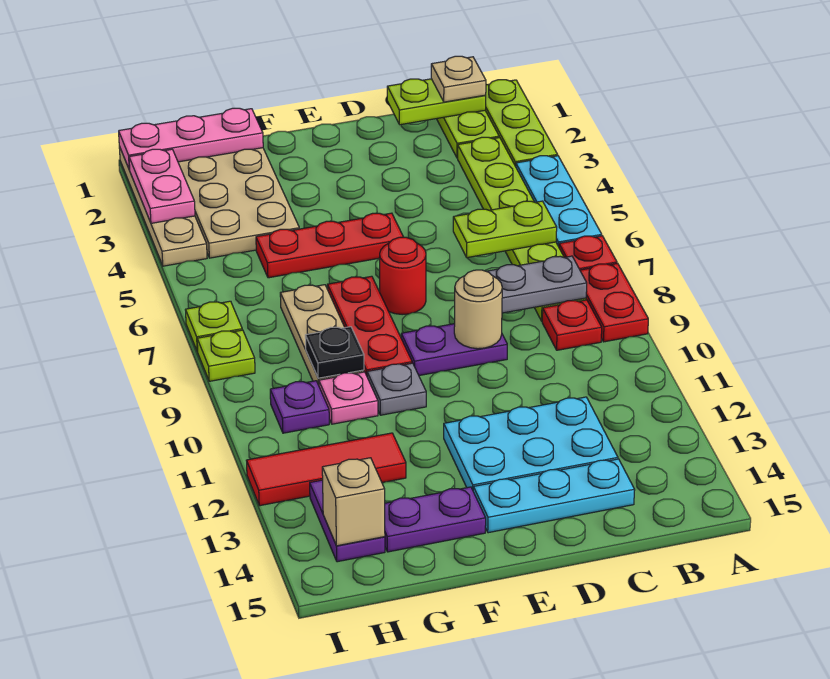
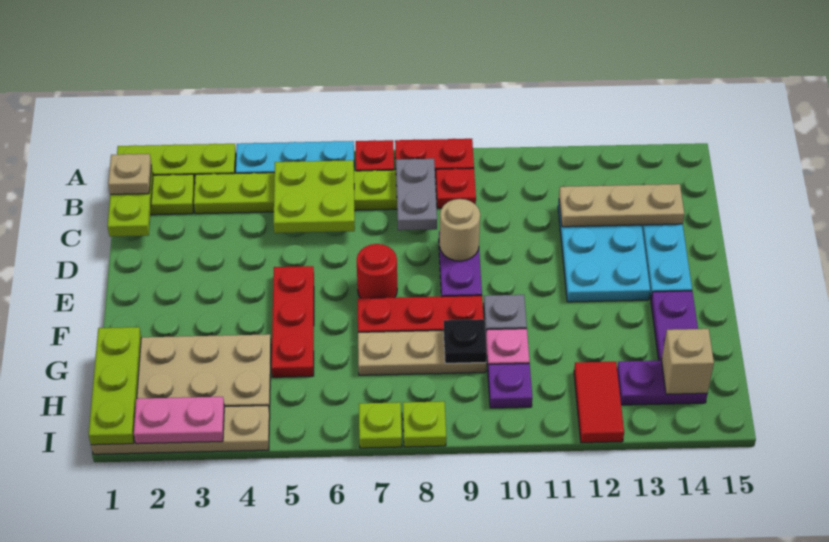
lime 1x2 plate [453,201,557,258] -> lime 2x2 plate [273,160,355,233]
none -> tan 1x3 plate [559,184,684,227]
pink 1x3 plate [119,108,263,170] -> lime 1x3 plate [89,327,141,445]
red 1x3 tile [246,433,406,506] -> red 1x2 tile [574,362,624,443]

